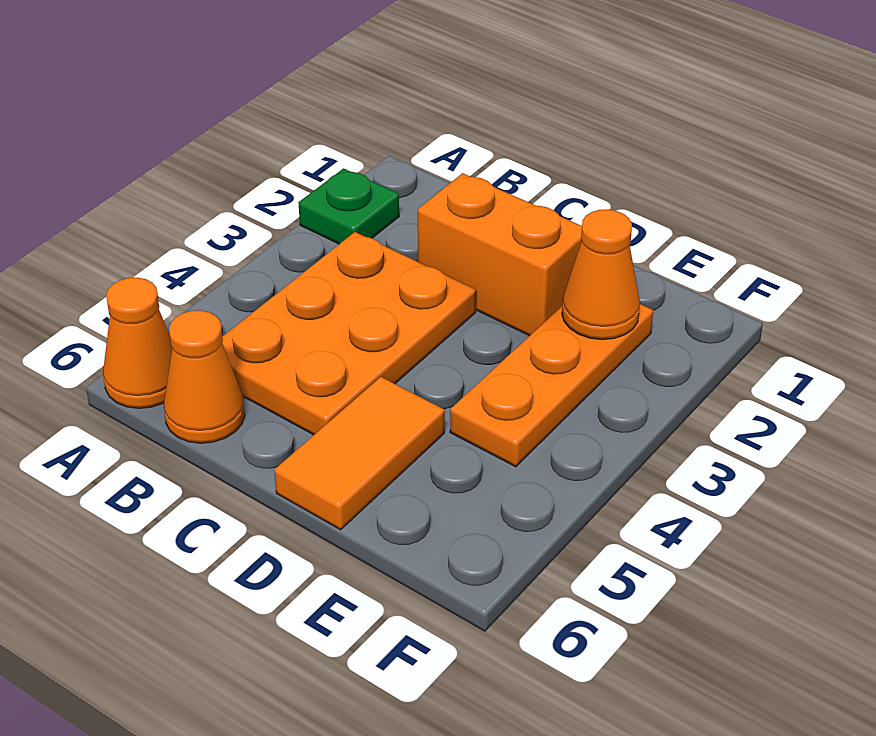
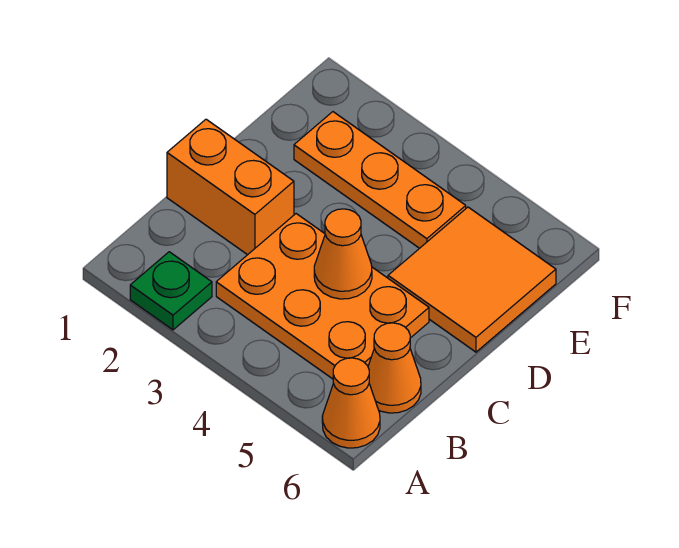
orange 1x2 brick [418,173,582,336] -> orange 1x2 brick turned to [167,119,294,255]
orange 1x2 tile [274,377,445,530] -> orange 2x2 tile [388,207,556,352]
orange 1x1 cone [562,209,640,340] -> orange 1x1 cone moved to [314,209,372,299]

